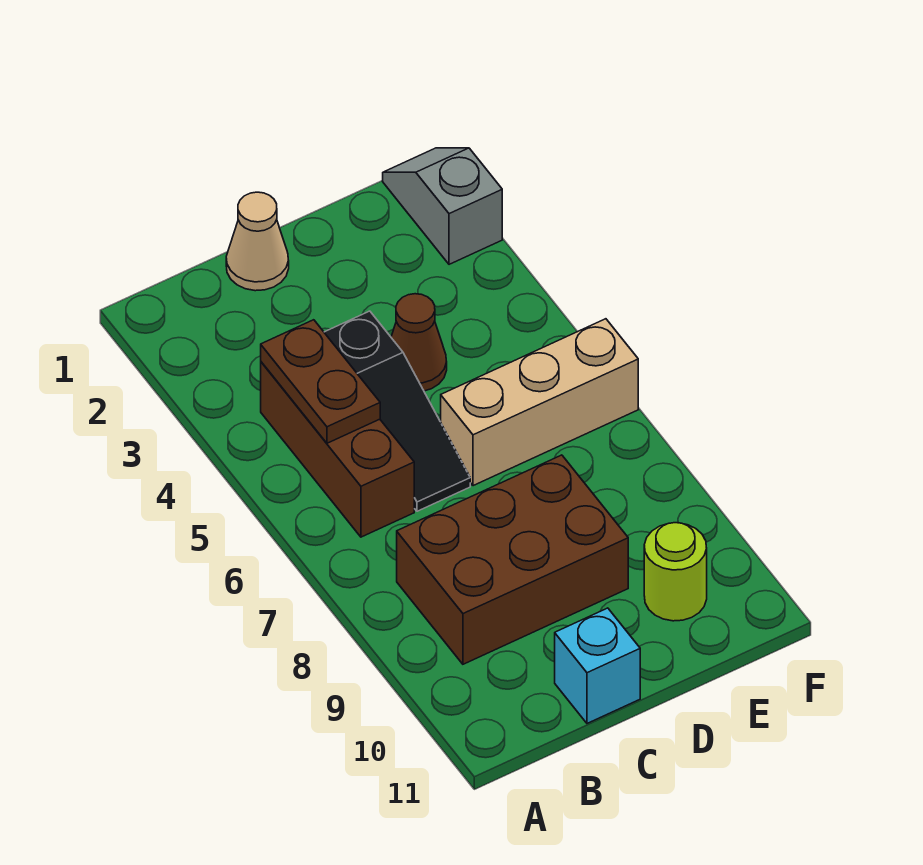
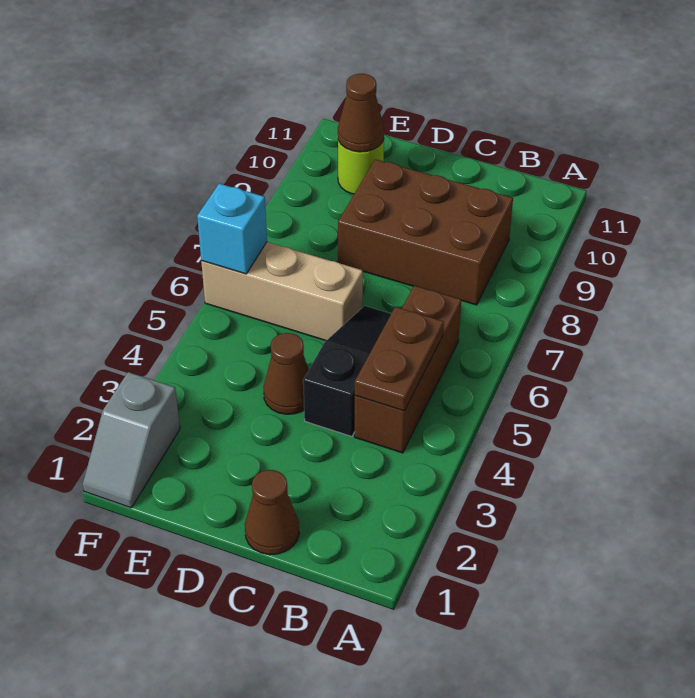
tan 1x1 cone [226,192,289,291] -> brown 1x1 cone [245,470,299,555]
cyan 1x1 brick [555,608,640,723] -> cyan 1x1 brick moved to [197,183,267,274]
none -> brown 1x1 cone [338,74,384,152]

